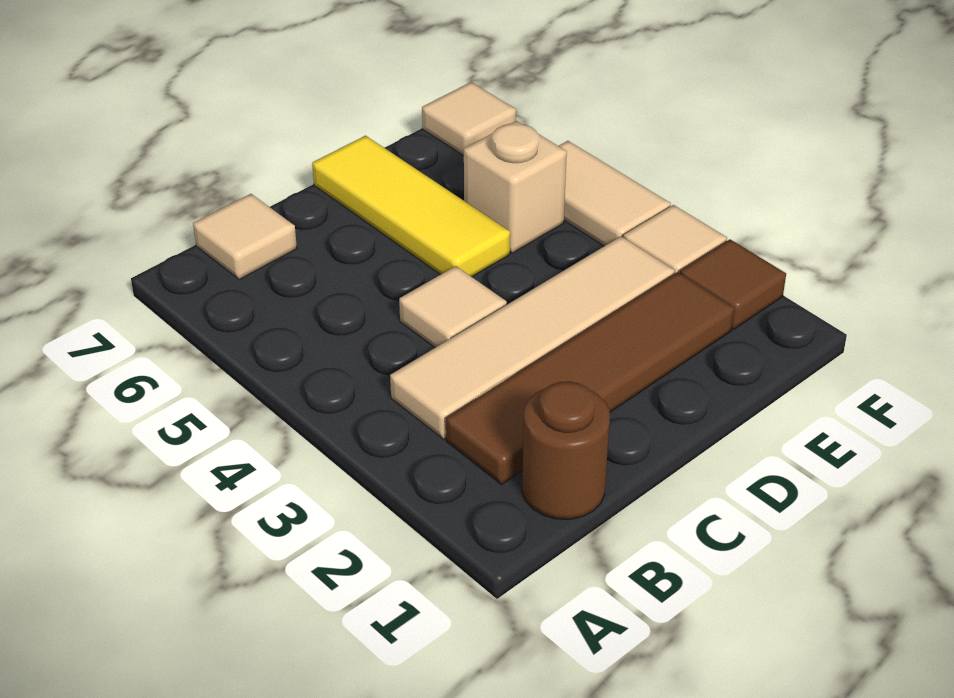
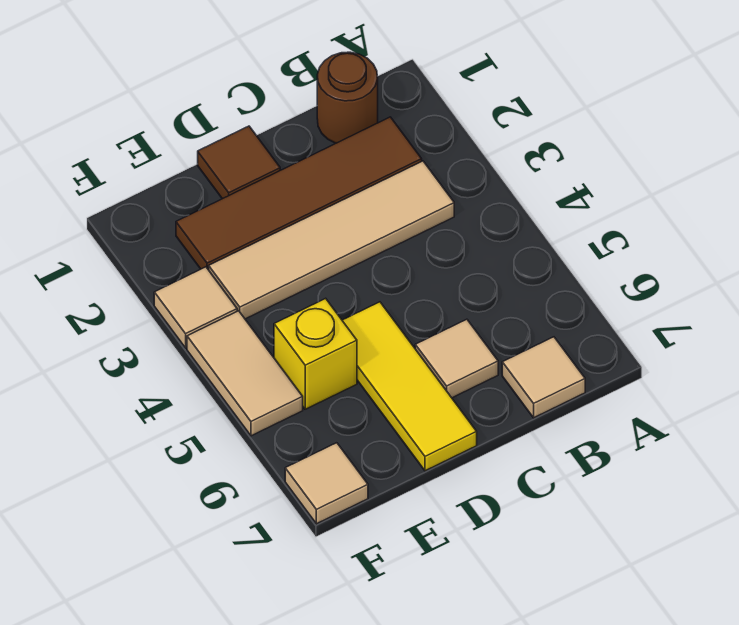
tan 1x1 tile [399,266,507,348] -> tan 1x1 tile moved to [415,319,498,398]
tan 1x1 brick [464,121,567,253] -> yellow 1x1 brick [274,298,357,409]
brown 1x1 tile [680,239,786,329] -> brown 1x1 tile moved to [198,126,280,199]

